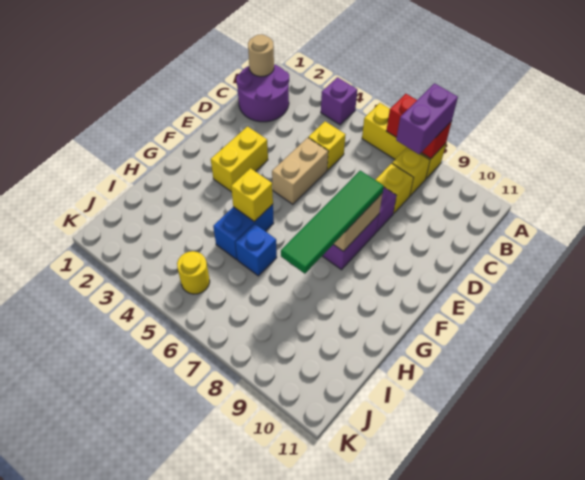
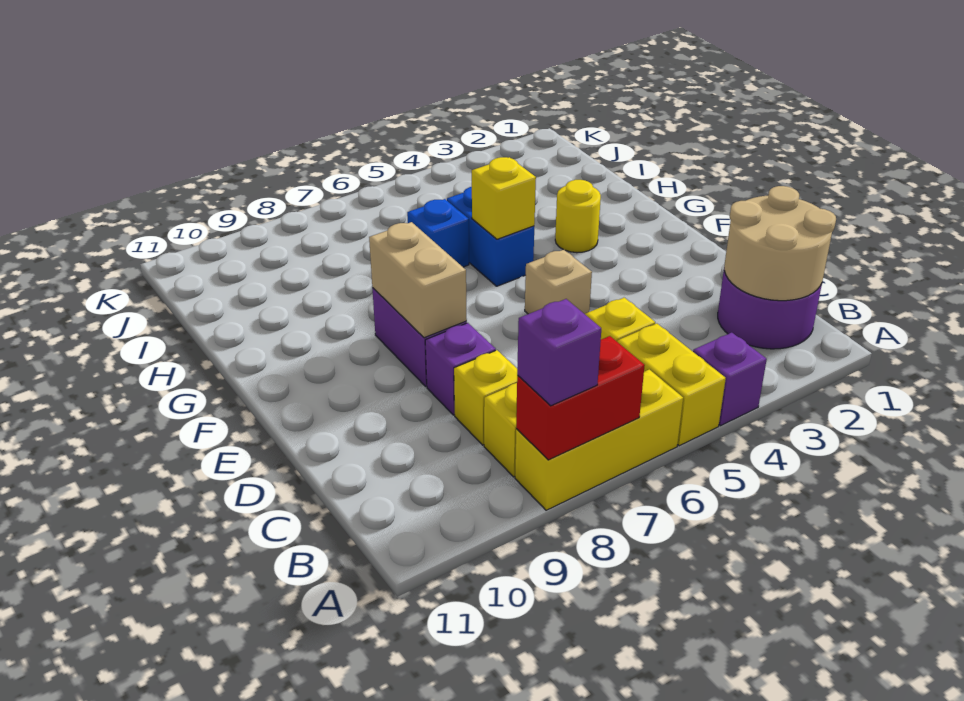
purple 1x2 brick [396,83,458,154] -> purple 1x1 brick [517,299,601,406]
tan 1x1 round brick [248,34,274,77] -> tan 2x2 round brick [724,186,836,301]
tan 1x2 brick [272,138,328,204] -> tan 1x1 brick [525,250,592,314]
yellow 1x2 brick [211,127,268,192] -> yellow 1x2 brick moved to [617,323,726,446]
green 1x4 tile [281,171,384,274] -> none
yellow 1x1 round brick [177,251,210,294] -> yellow 1x1 round brick moved to [555,180,601,253]

